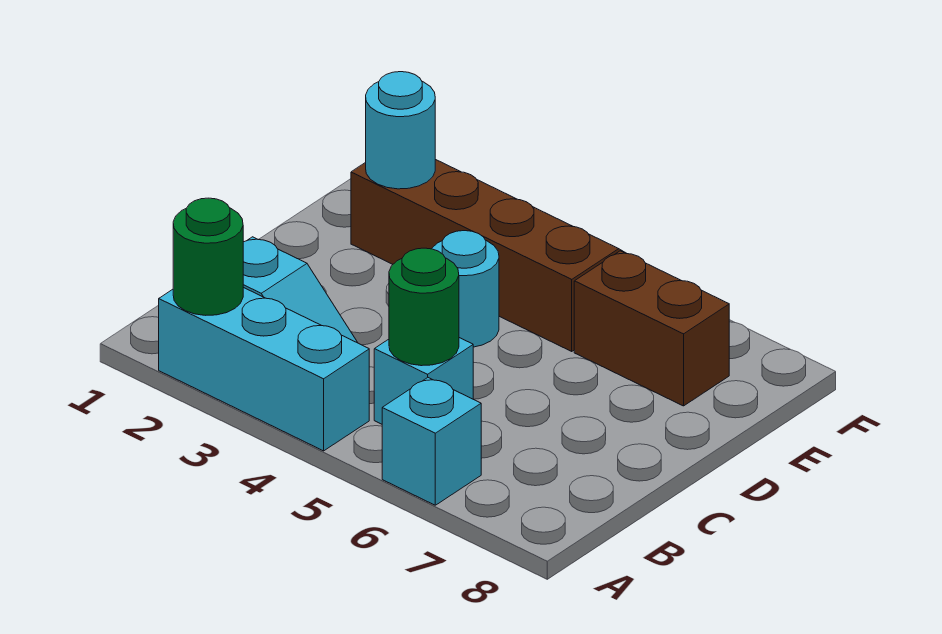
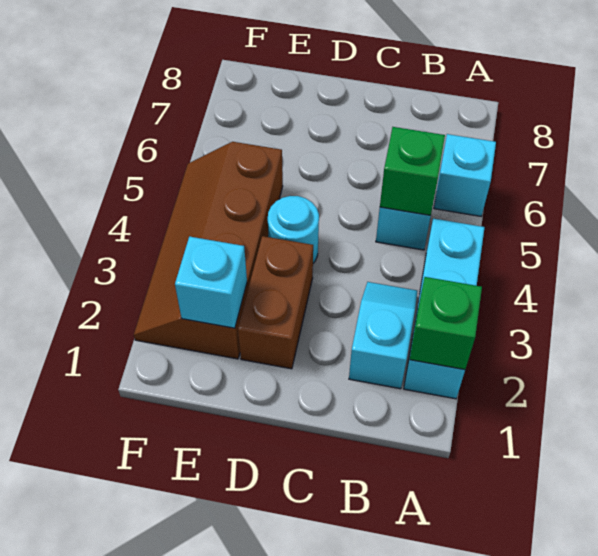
green 1x1 round brick [173,198,243,315] -> green 1x1 brick [410,277,482,370]
green 1x1 round brick [389,248,459,366] -> green 1x1 brick [380,127,445,216]
cyan 1x1 round brick [366,72,435,189] -> cyan 1x1 brick [175,236,247,328]
brown 1x2 brick [574,251,729,406] -> brown 1x2 brick moved to [238,236,313,369]

